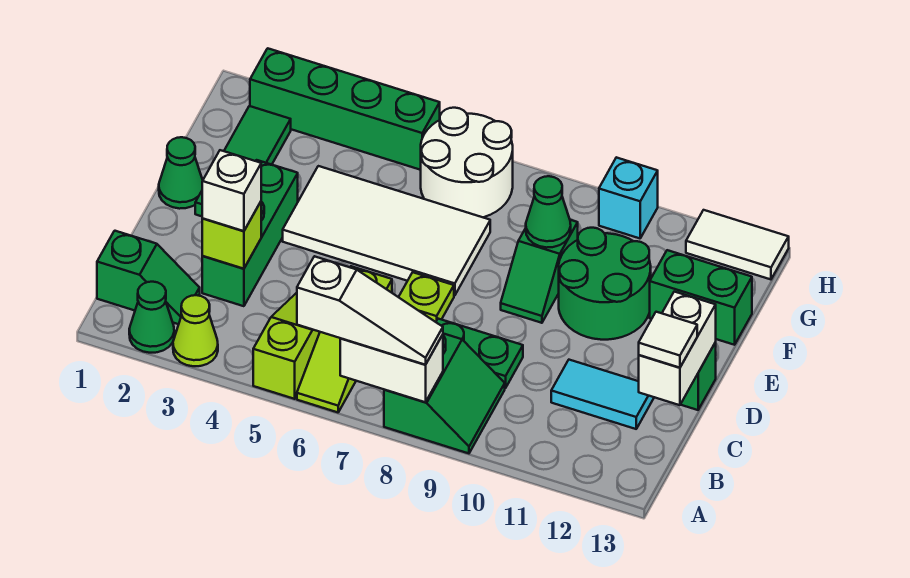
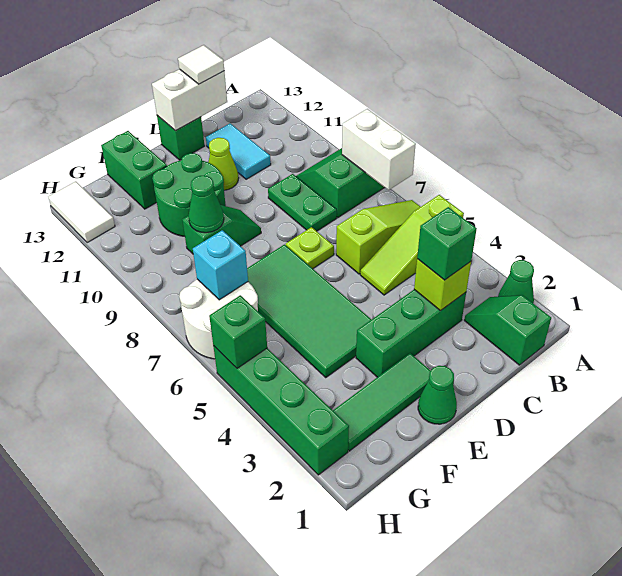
lime 1x1 cone [173,295,218,366] -> lime 1x1 cone moved to [208,138,239,190]
white 1x3 slope [297,256,443,365] -> none
white 1x1 brick [202,150,261,231] -> green 1x1 brick [417,207,477,280]
white 2x4 tile [283,166,490,296] -> green 2x4 tile [247,245,371,377]
none -> green 1x1 brick [209,295,267,368]
cyan 1x1 brick [599,157,658,238] -> cyan 1x1 brick moved to [193,230,248,300]

